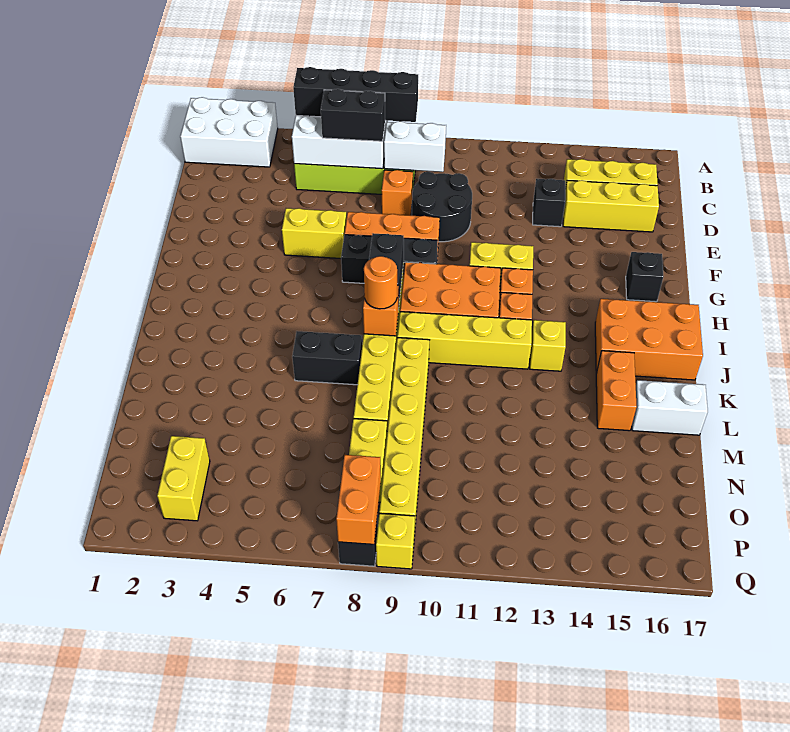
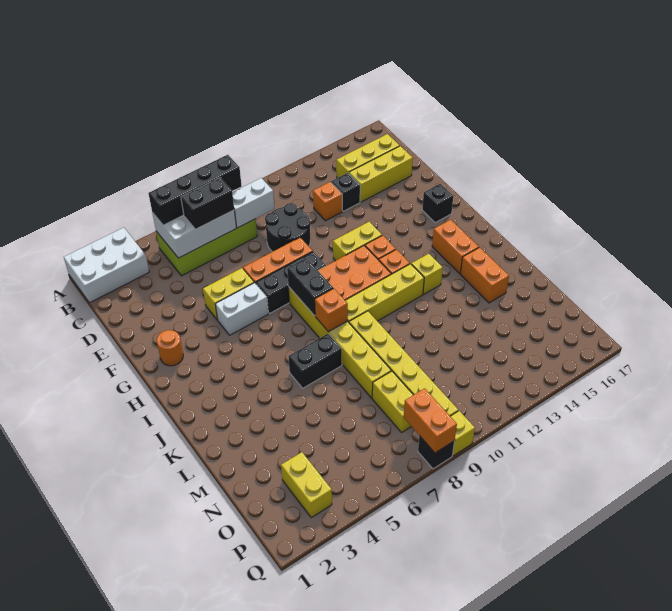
orange 1x1 brick [382,170,413,216] -> orange 1x1 brick moved to [313,182,342,221]
orange 2x3 brick [595,299,703,380] -> orange 1x2 brick [432,220,479,274]
orange 1x1 round brick [364,256,397,309] -> orange 1x1 round brick moved to [157,330,183,366]
white 1x2 brick [632,380,708,435] -> white 1x2 brick moved to [215,283,268,335]

